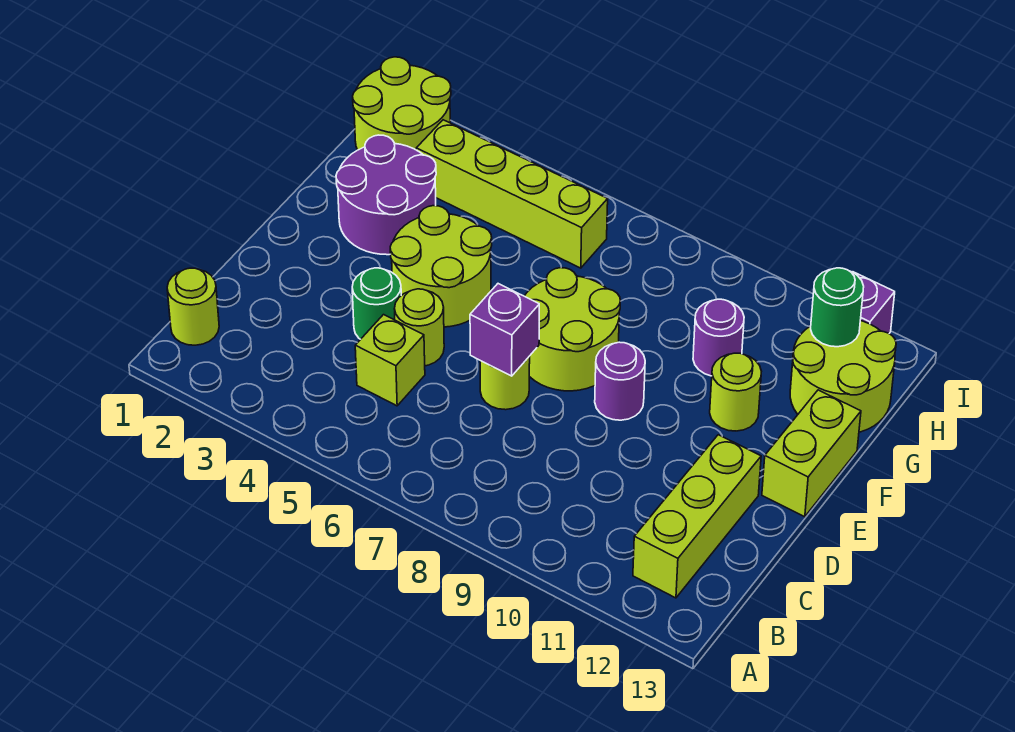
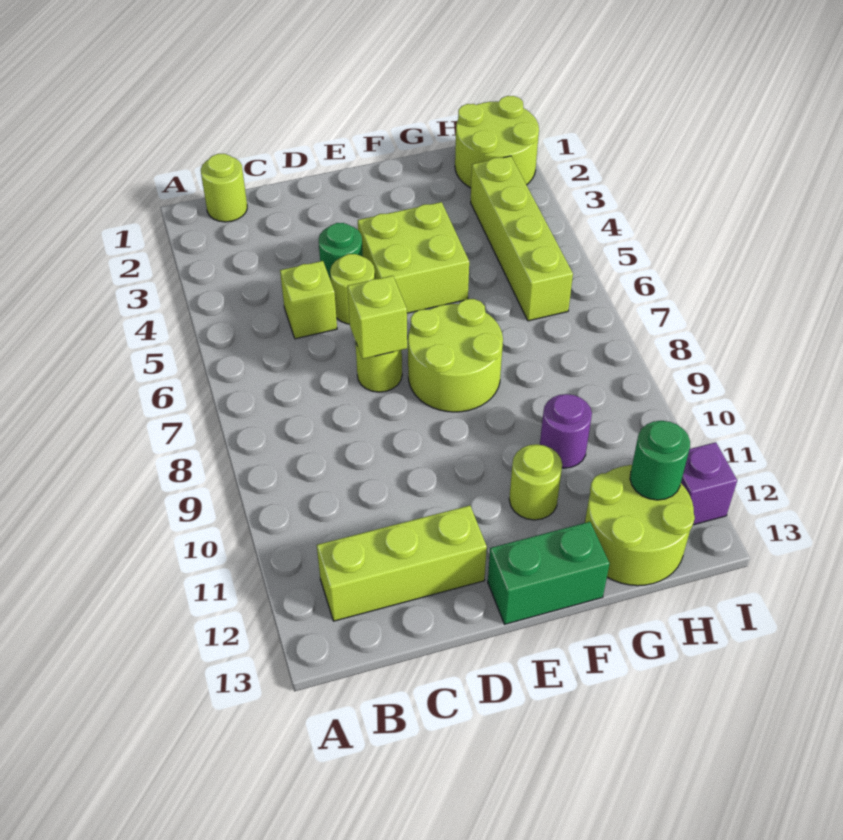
purple 1x1 brick [470,284,539,376] -> lime 1x1 brick [347,276,407,359]
lime 2x2 round brick [390,206,492,327] -> lime 2x2 brick [358,202,469,313]
purple 1x1 round brick [595,342,645,420] -> none
lime 1x2 brick [762,390,861,517] -> green 1x2 brick [488,522,610,624]
purple 2x2 round brick [336,135,436,255] -> none

